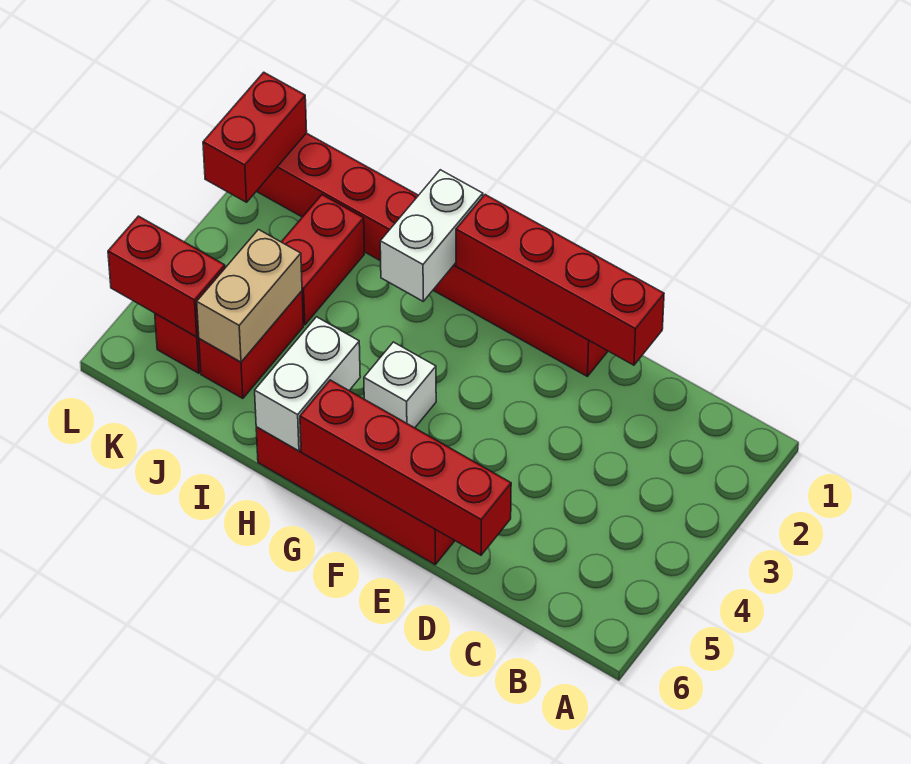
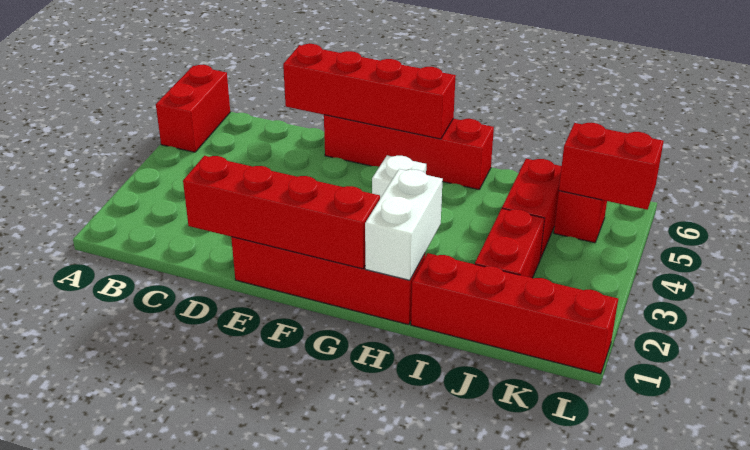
white 1x2 brick [255,317,360,451] -> none
tan 1x2 brick [197,230,302,362] -> none
red 1x2 brick [203,72,307,202] -> red 1x2 brick moved to [156,65,230,152]

